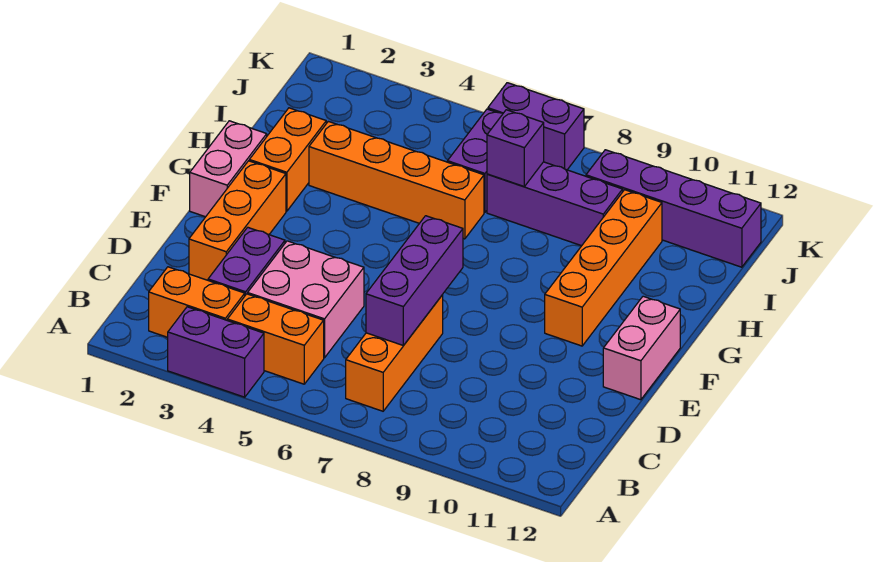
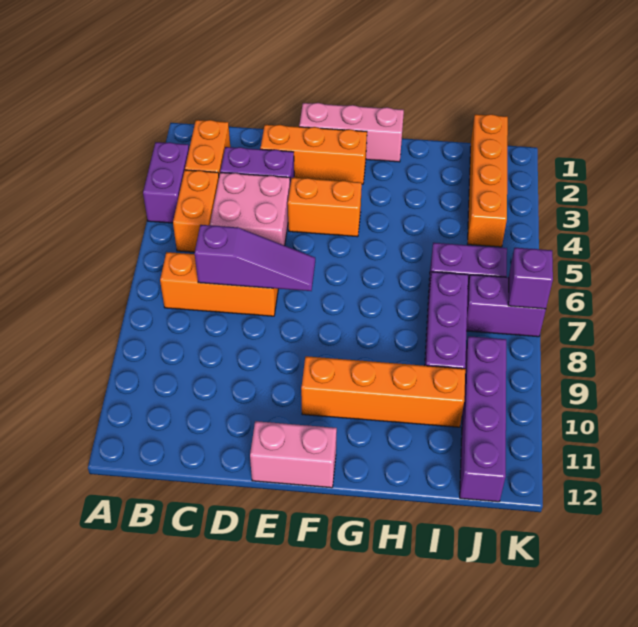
purple 1x3 brick [366,216,463,346] -> purple 1x3 slope [195,225,315,291]
pink 1x2 brick [190,121,267,217] -> pink 1x3 brick [299,103,404,162]
orange 1x2 brick [249,108,326,211] -> orange 1x2 brick moved to [288,178,362,237]
orange 1x4 brick [309,121,484,239] -> orange 1x4 brick moved to [468,114,508,247]
purple 1x1 brick [487,110,544,187] -> purple 1x1 brick moved to [508,248,553,309]
purple 1x2 brick [488,83,584,170] -> purple 1x2 brick turned to [466,275,546,337]

